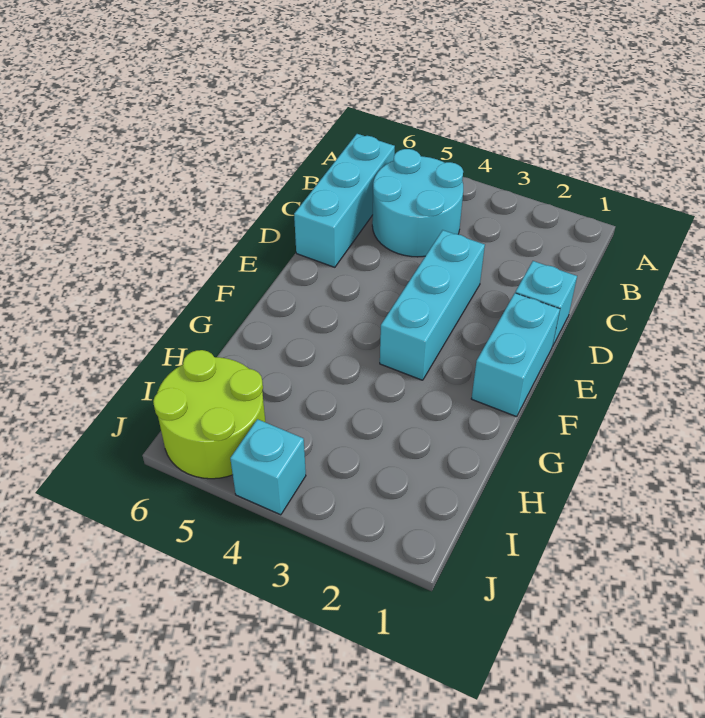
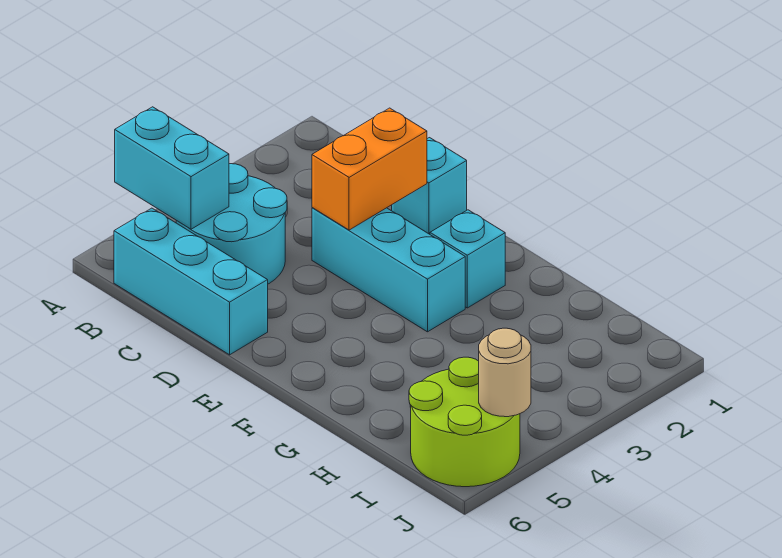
none -> orange 1x2 brick [312,108,427,230]
cyan 1x2 brick [471,293,560,417] -> cyan 1x2 brick moved to [115,107,229,229]
cyan 1x1 brick [230,419,306,515] -> cyan 1x1 brick moved to [430,210,505,308]
none -> tan 1x1 round brick [479,328,531,417]

